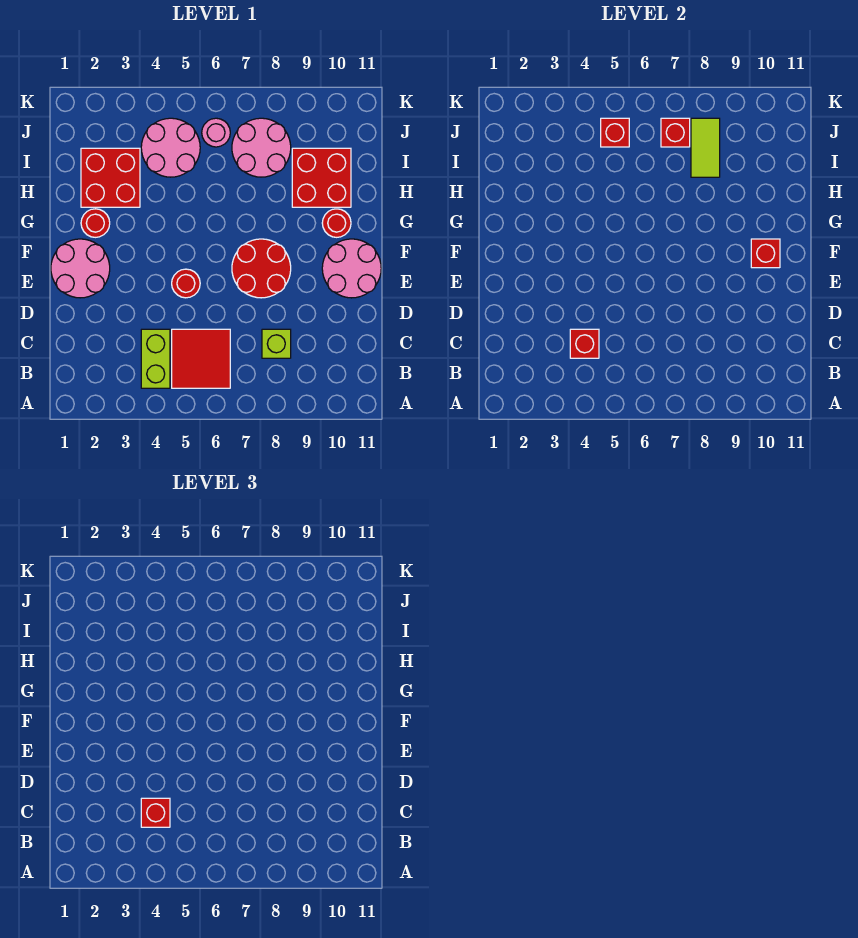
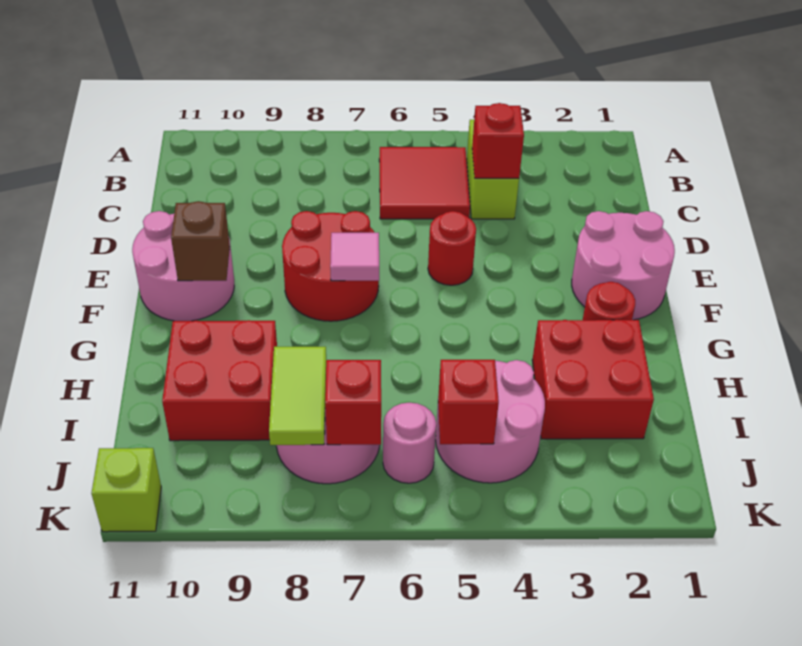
red 1x1 brick [141,798,170,827] -> none
lime 1x1 brick [262,329,291,358] -> lime 1x1 brick moved to [91,448,161,532]
none -> pink 1x1 tile [330,233,379,281]
red 1x1 brick [751,239,780,268] -> brown 1x1 brick [171,201,230,281]
red 1x1 round brick [322,209,351,237] -> none

